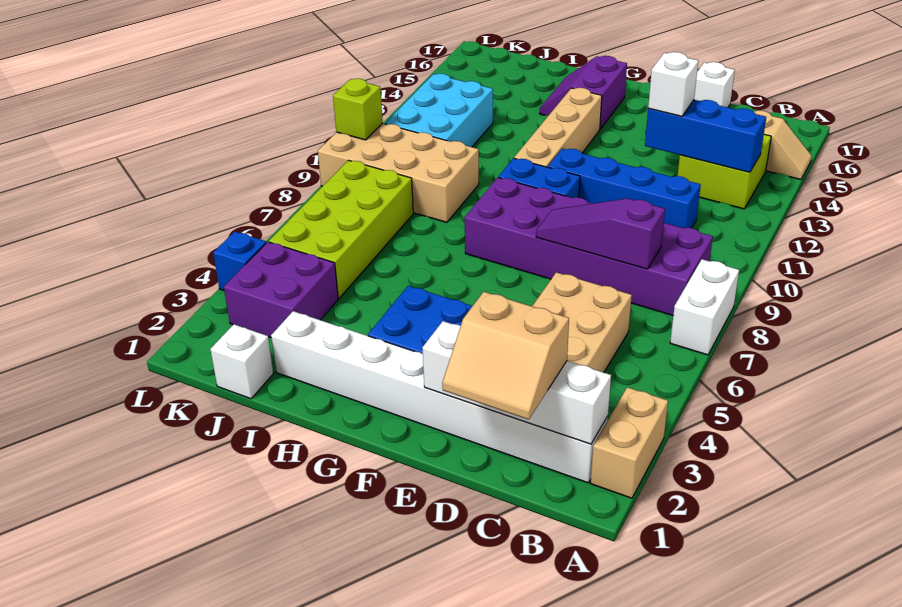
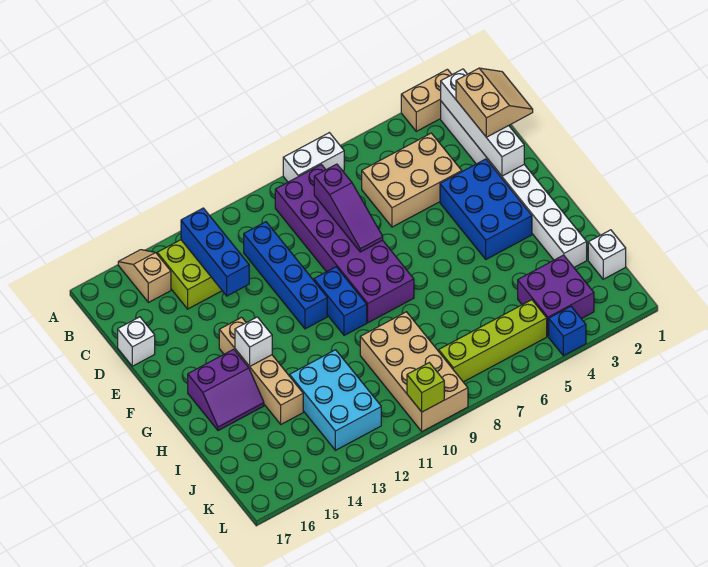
white 1x1 brick [648,52,698,116] -> white 1x1 brick moved to [235,317,272,366]
tan 1x4 brick [514,88,602,167] -> tan 1x4 brick turned to [219,317,303,424]
lime 2x4 brick [269,160,413,298] -> lime 1x4 brick [439,300,547,382]
cyan 2x3 brick [385,74,493,147] -> cyan 2x3 brick turned to [290,350,381,450]

